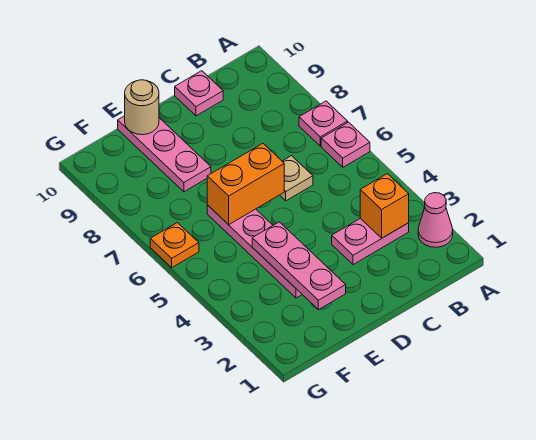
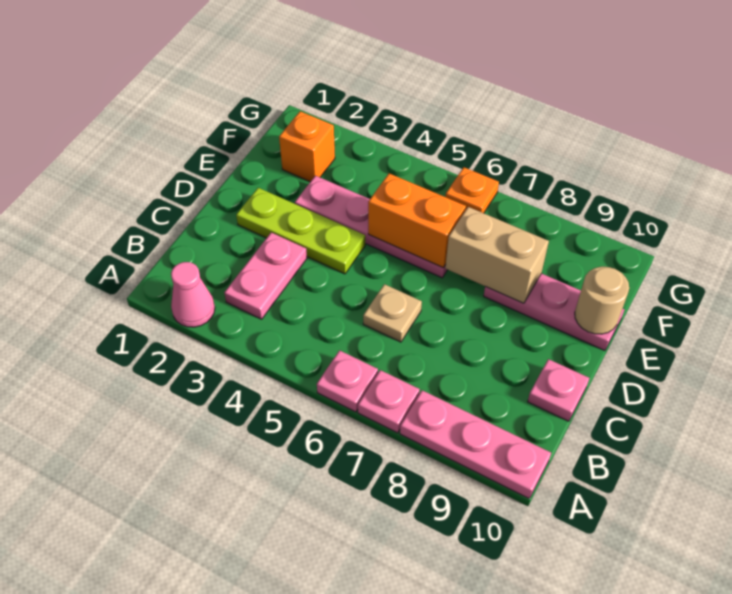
orange 1x1 brick [360,174,409,238] -> orange 1x1 brick moved to [279,111,335,182]
none -> lime 1x3 plate [236,188,365,274]
orange 1x2 brick [207,144,284,225] -> orange 1x2 brick turned to [368,173,466,267]
pink 1x3 plate [252,222,346,310] -> pink 1x3 plate moved to [400,390,551,498]
none -> tan 1x2 brick [445,207,549,303]

